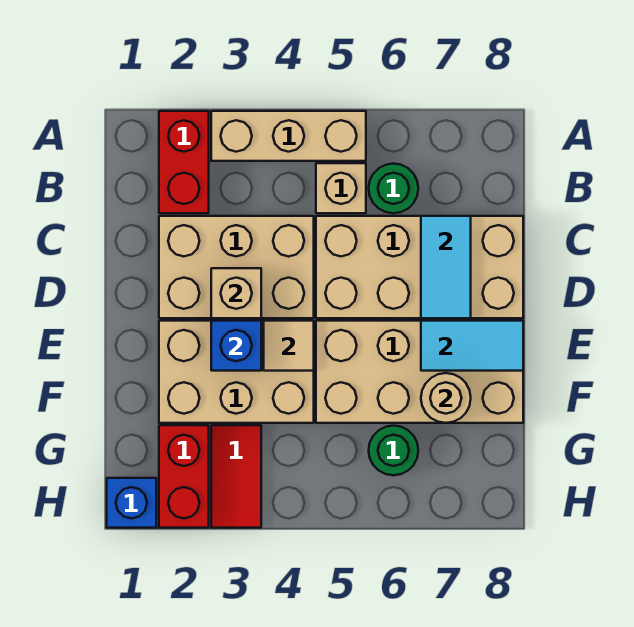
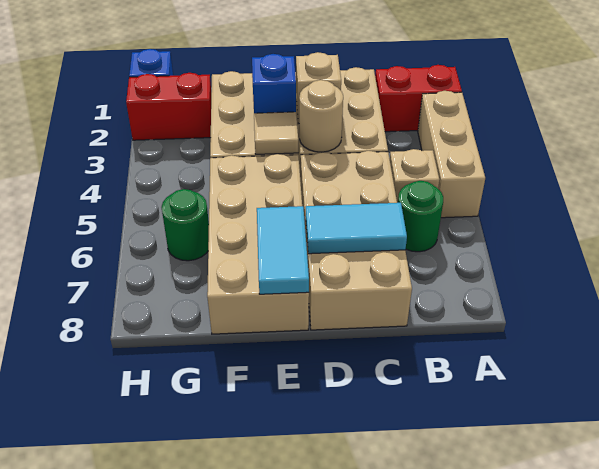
tan 1x1 round brick [421,373,471,423] -> tan 1x1 round brick moved to [299,80,343,152]
red 1x2 tile [211,425,261,528] -> none

